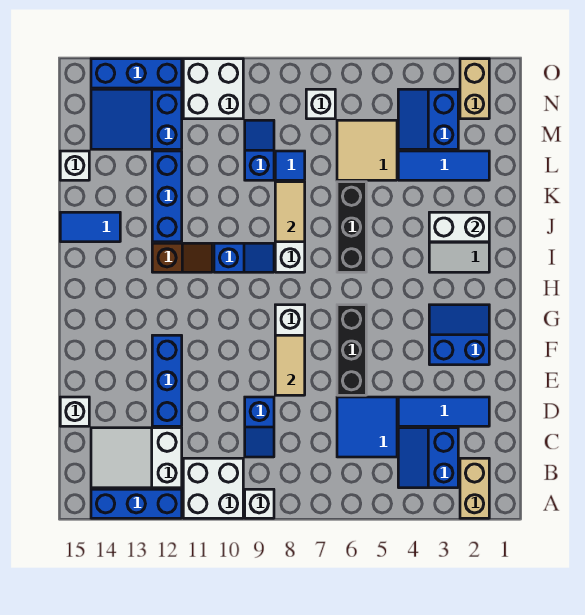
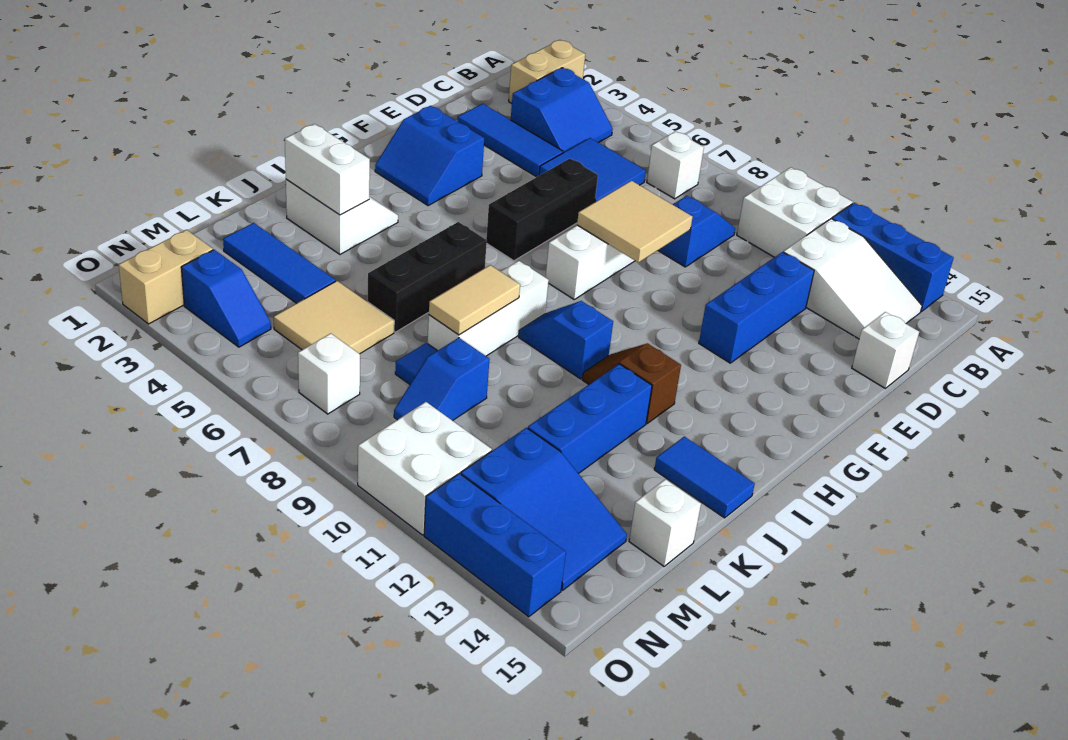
white 1x1 brick [245,489,274,518] -> white 1x1 brick moved to [647,131,704,199]
tan 1x2 tile [275,335,305,395] -> tan 2x2 tile [577,181,692,262]
blue 2x2 slope [398,89,458,149] -> blue 1x2 slope [181,250,271,347]

